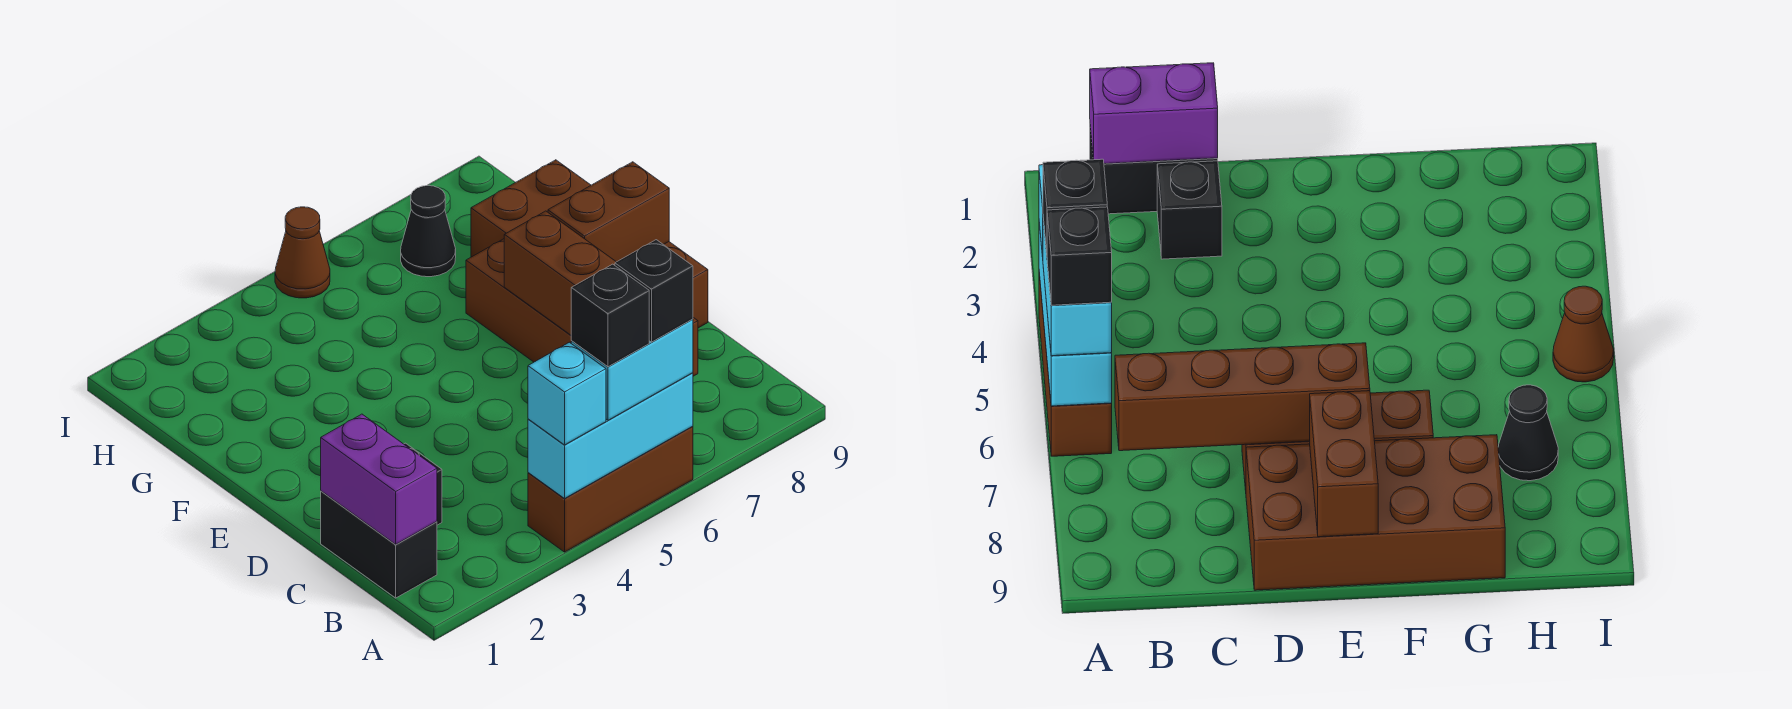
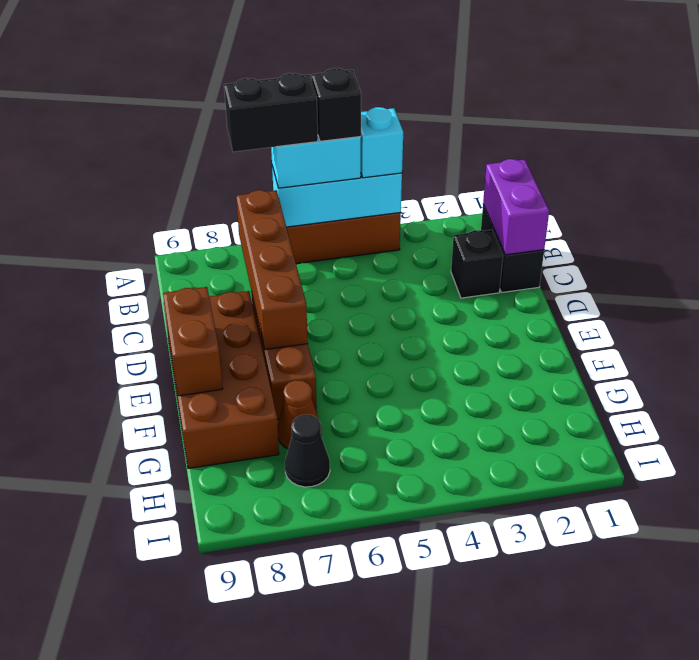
black 1x1 brick [615,240,693,342] -> black 1x2 brick [224,73,318,152]
brown 1x2 brick [548,162,669,262] -> brown 1x2 brick turned to [163,287,223,396]
brown 1x1 cone [275,207,330,298] -> brown 1x1 cone moved to [278,380,321,449]

